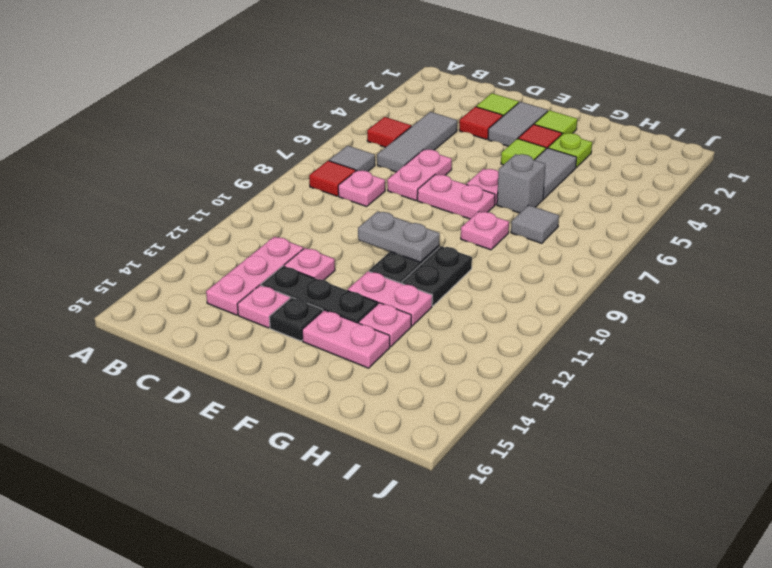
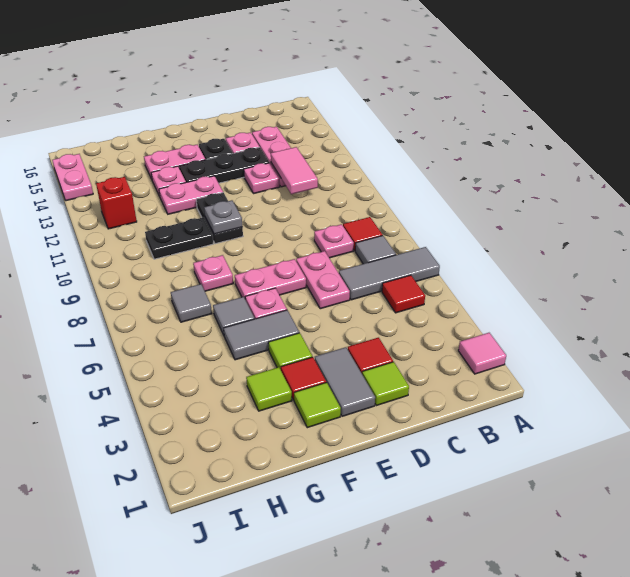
none -> pink 1x1 tile [458,333,506,374]
grey 1x3 tile [377,112,457,172] -> grey 1x3 tile turned to [339,247,440,300]
none -> pink 1x2 tile [271,147,318,194]
grey 1x2 plate [358,211,440,262] -> grey 1x1 plate [204,200,242,234]
lime 1x1 plate [548,133,592,168] -> lime 1x1 tile [246,367,292,411]
grey 1x2 tile [535,148,577,199] -> grey 1x2 tile turned to [224,310,299,360]
grey 1x1 brick [497,154,545,213] -> grey 1x1 tile [213,297,254,335]
black 1x2 plate [402,246,472,306] -> black 1x2 plate turned to [145,217,213,259]
none -> red 1x1 brick [96,177,137,229]
none -> pink 1x2 plate [52,154,93,201]

